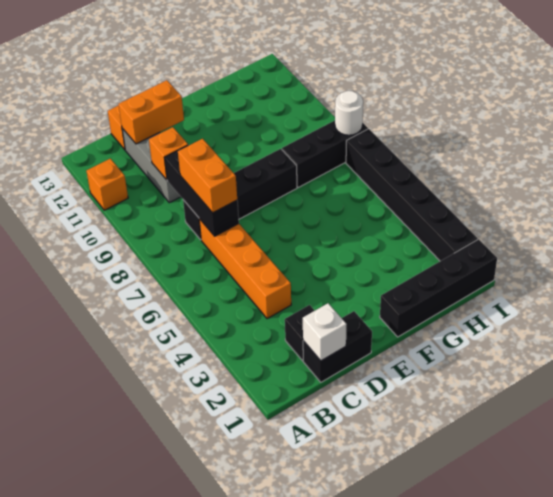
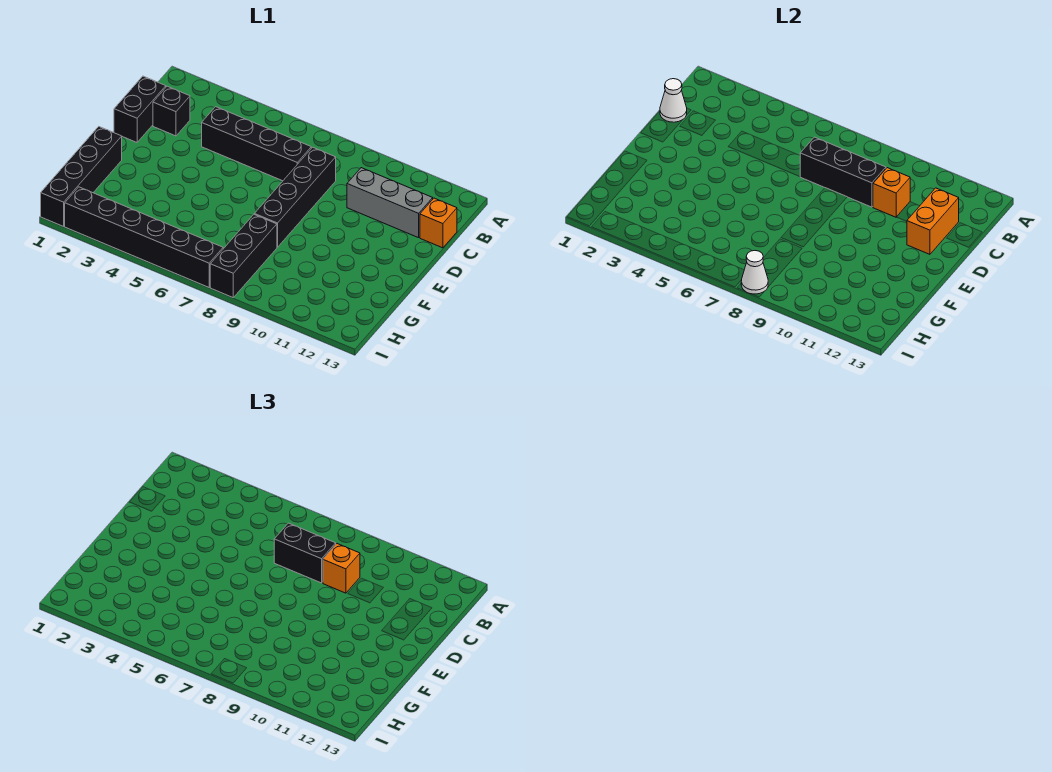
orange 1x1 brick [86,159,128,210] -> orange 1x1 brick moved to [323,544,360,593]
white 1x1 brick [303,303,347,361] -> white 1x1 cone [660,79,687,122]
orange 1x4 brick [199,219,291,319] -> black 1x4 brick [202,107,311,181]
orange 1x2 brick [178,139,237,213] -> black 1x2 brick [274,523,336,583]
white 1x1 round brick [335,91,363,135] -> white 1x1 cone [741,251,768,294]

